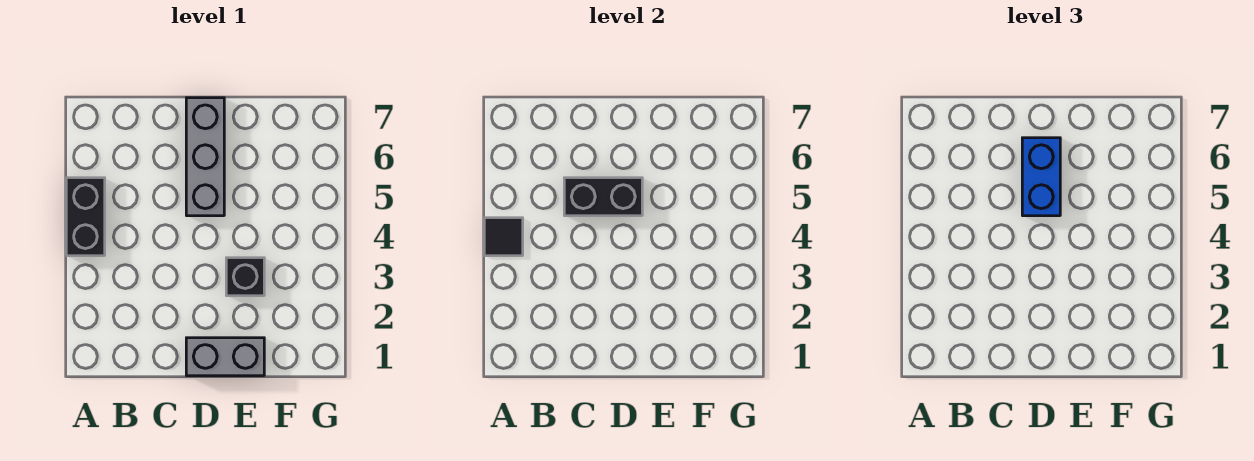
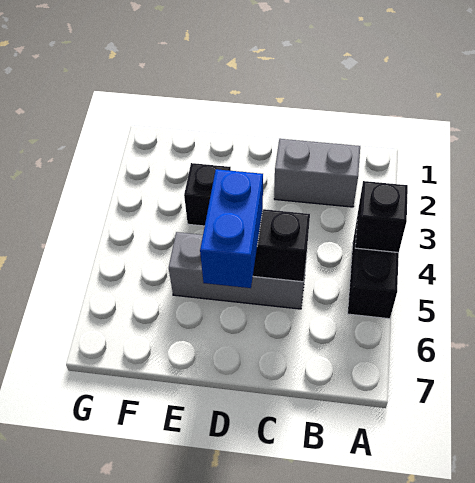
black 1x1 tile [484,218,523,256] -> black 1x1 brick [355,181,408,253]
grey 1x2 brick [186,338,264,376] -> grey 1x2 brick moved to [274,139,360,207]
grey 1x3 brick [186,98,224,216] -> grey 1x3 brick turned to [169,232,307,309]

